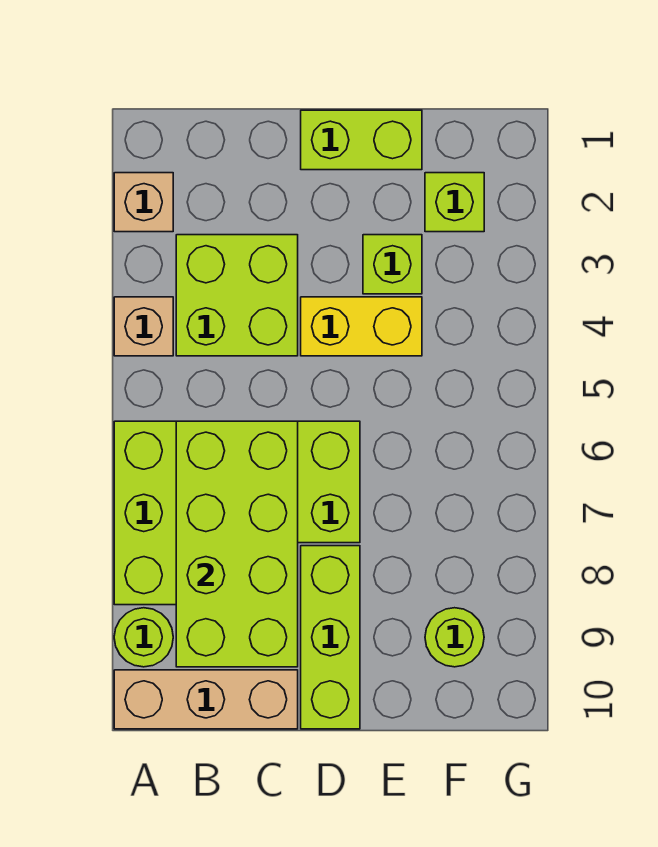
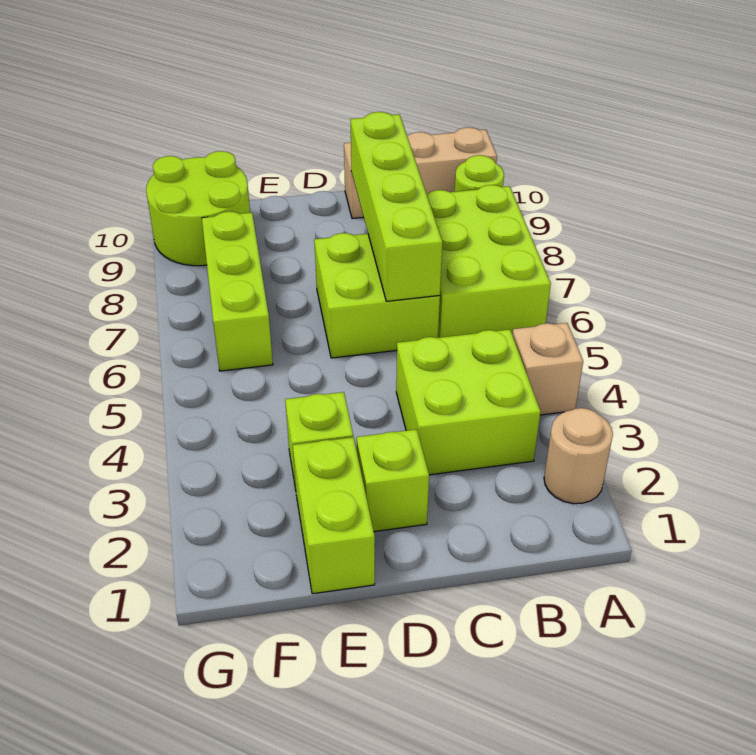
tan 1x1 brick [114,173,173,232] -> tan 1x1 round brick [544,408,613,504]
lime 2x4 brick [176,421,298,667] -> lime 1x4 brick [350,112,442,301]
lime 1x2 brick [301,110,422,170] -> lime 1x2 brick turned to [293,437,375,594]
yellow 1x2 brick [301,297,422,356] -> none
lime 1x3 brick [301,546,360,729] -> lime 1x3 brick moved to [202,211,273,371]
lime 1x1 brick [425,173,484,232] -> lime 1x1 brick moved to [357,429,429,532]
lime 1x1 round brick [425,608,484,667] -> lime 2x2 round brick [146,151,250,266]

